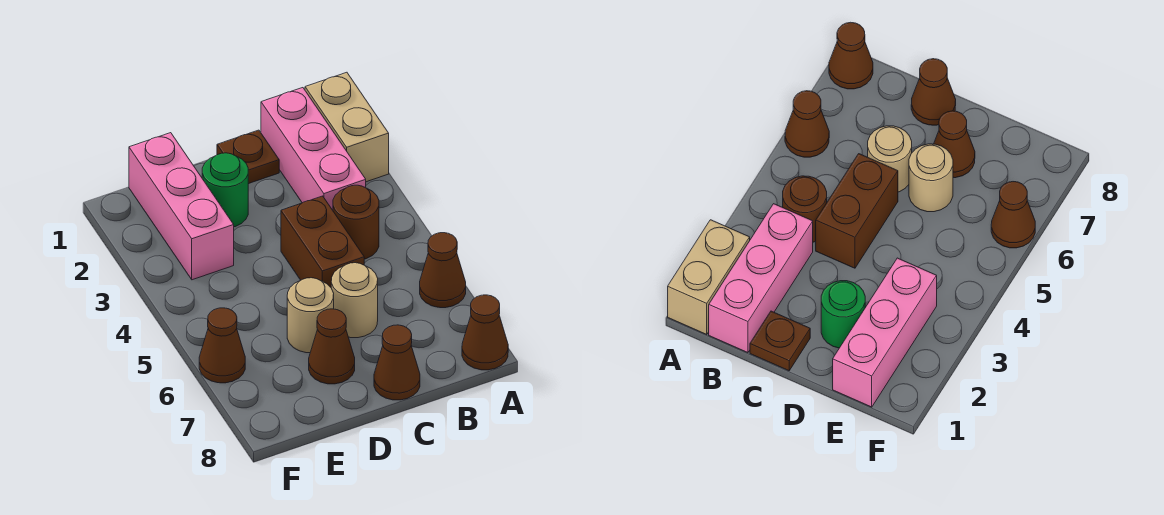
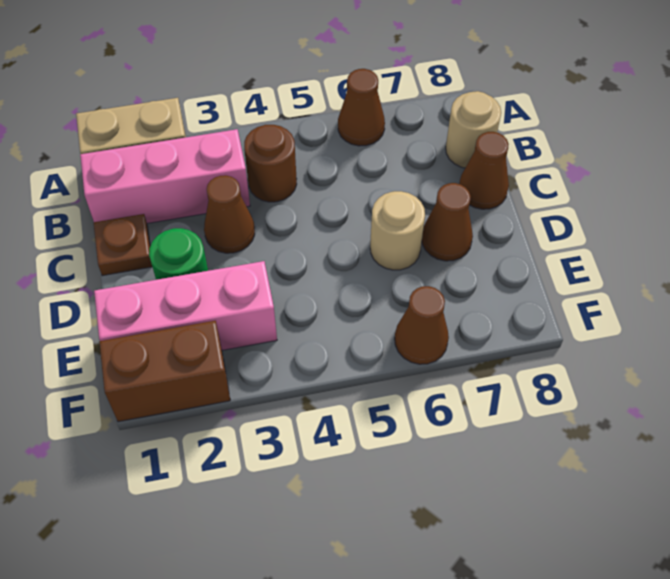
brown 1x1 cone [462,295,508,370] -> brown 1x1 cone moved to [204,175,255,253]
brown 1x2 brick [281,196,364,287] -> brown 1x2 brick moved to [99,321,230,422]
tan 1x1 round brick [331,263,378,338] -> tan 1x1 round brick moved to [446,91,501,168]

